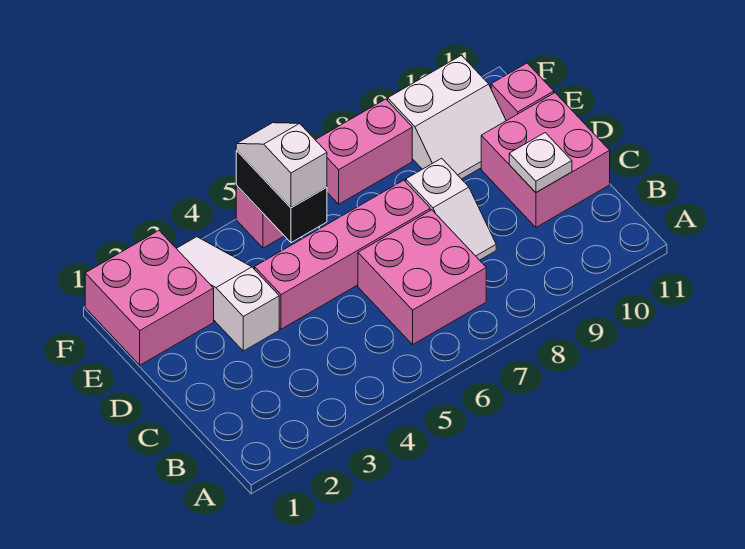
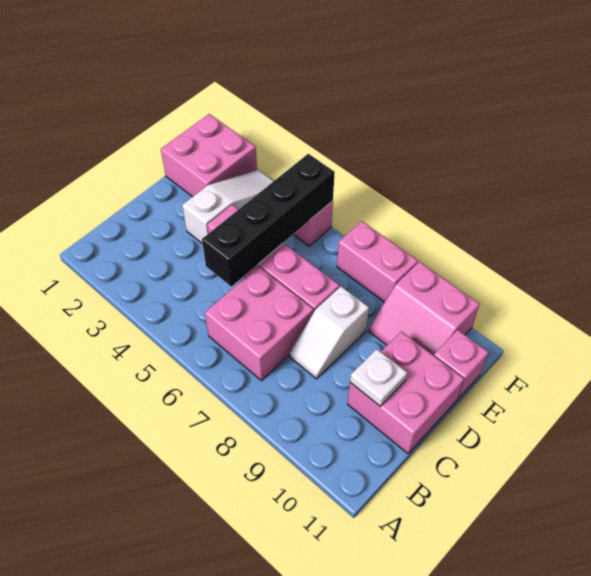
black 1x2 brick [236,151,327,243] -> black 1x4 brick [202,154,335,287]
white 1x2 slope [236,123,327,208] -> none
white 2x2 slope [388,55,506,179] -> pink 2x2 slope [369,262,479,356]

